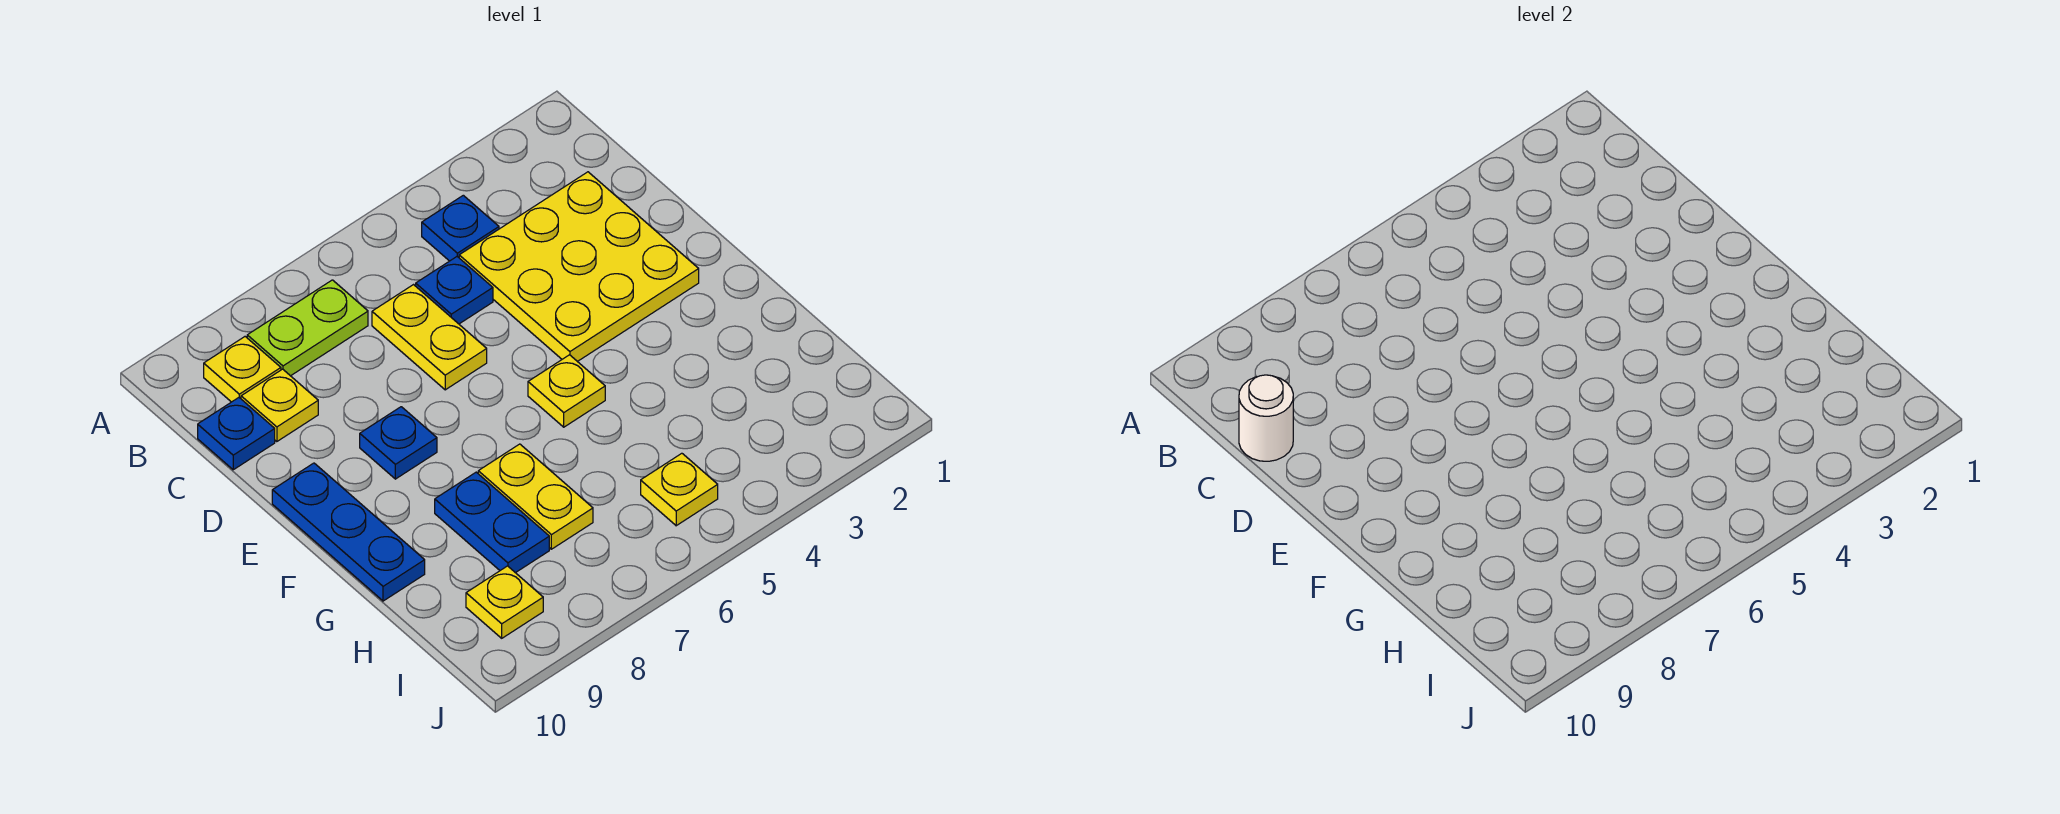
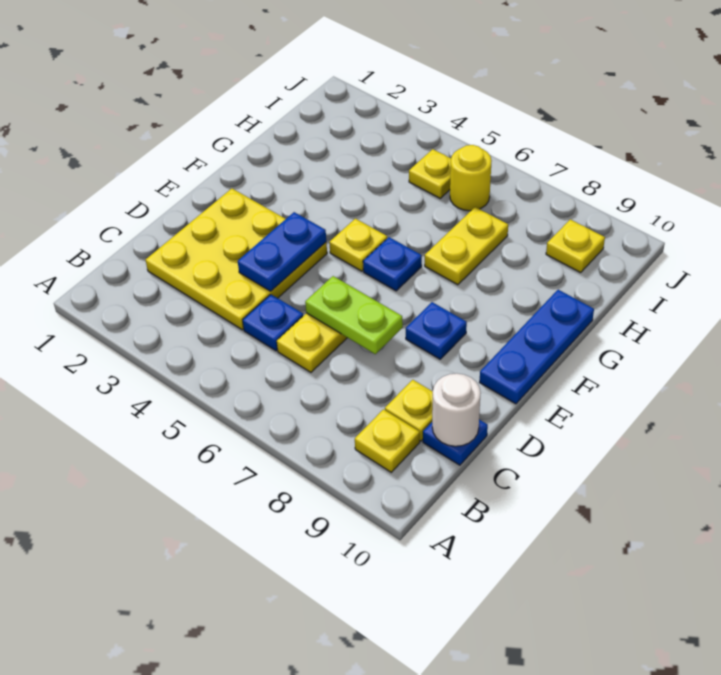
blue 1x1 plate [422,195,499,261] -> blue 1x1 plate moved to [363,237,422,291]
lime 1x2 plate [247,280,368,376] -> lime 1x2 plate moved to [305,276,403,354]
blue 1x2 plate [435,472,549,573] -> blue 1x2 plate moved to [238,212,326,291]
none -> yellow 1x1 round brick [450,145,492,211]

